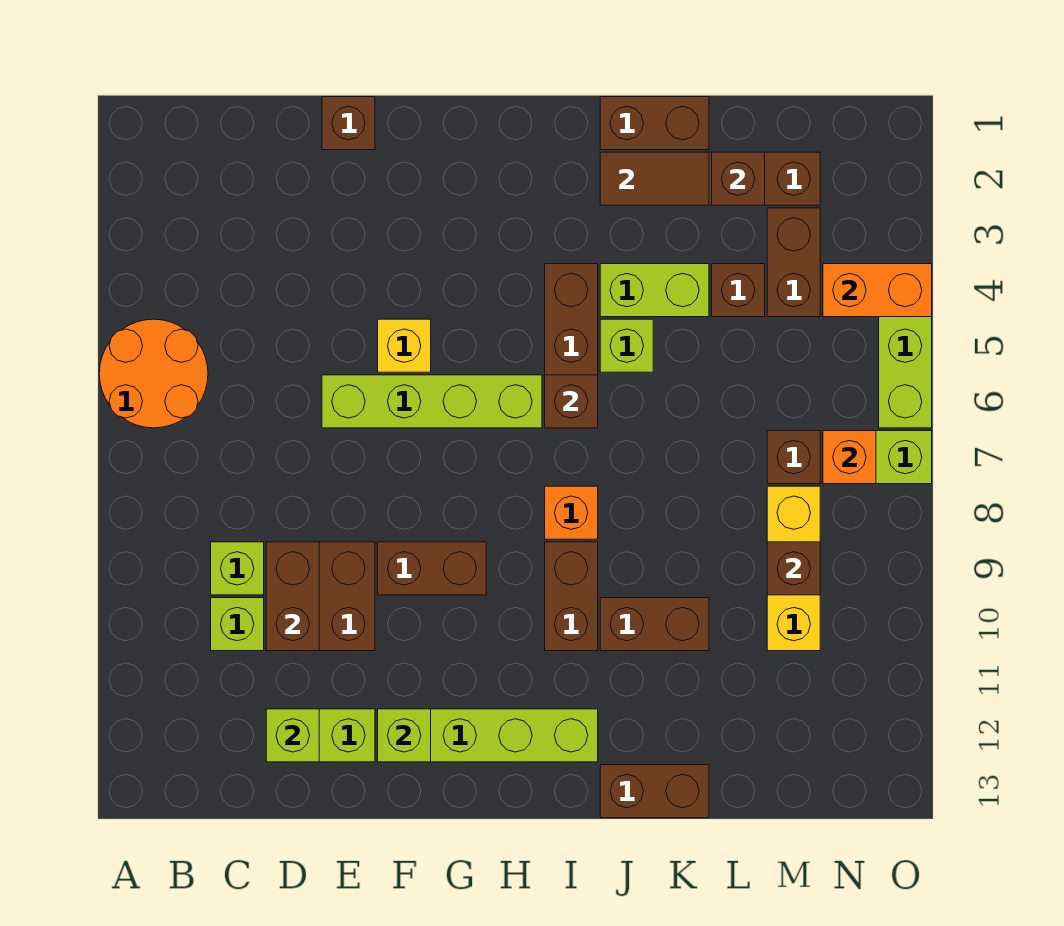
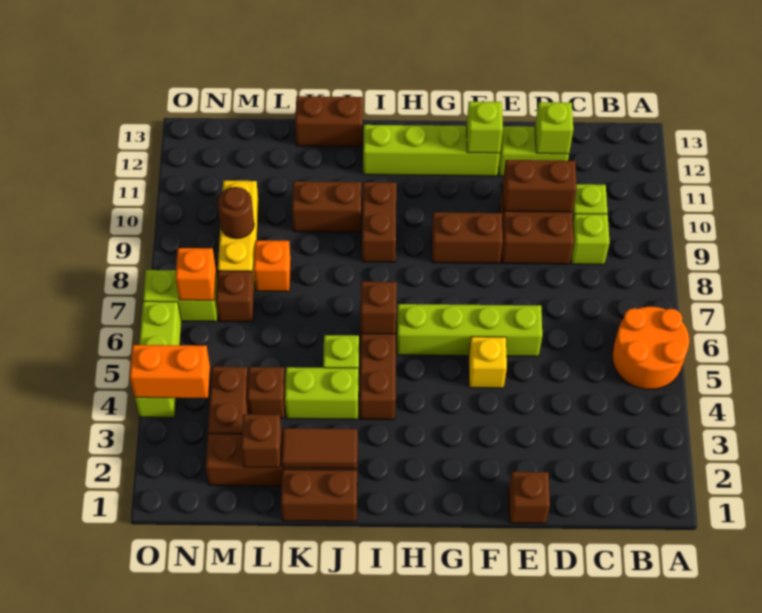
brown 1x2 brick [266,542,319,651] -> brown 1x2 brick turned to [503,160,577,212]
orange 1x1 brick [545,486,598,539] -> orange 1x1 brick moved to [254,241,291,291]
brown 1x1 brick [767,542,820,595] -> brown 1x1 round brick [217,187,254,239]

